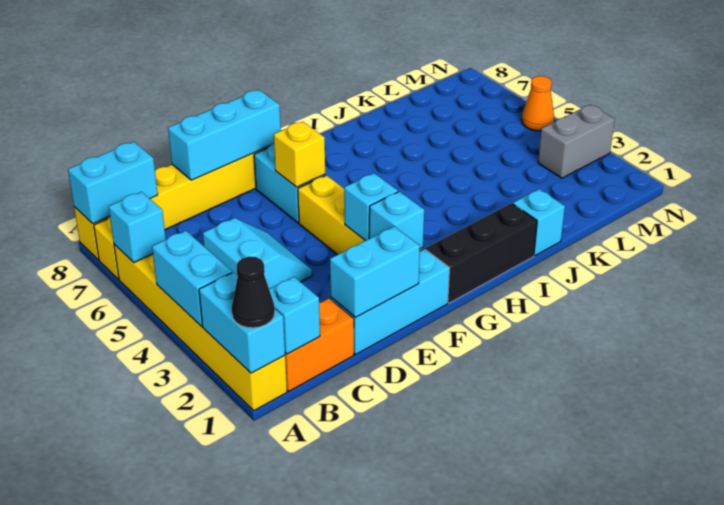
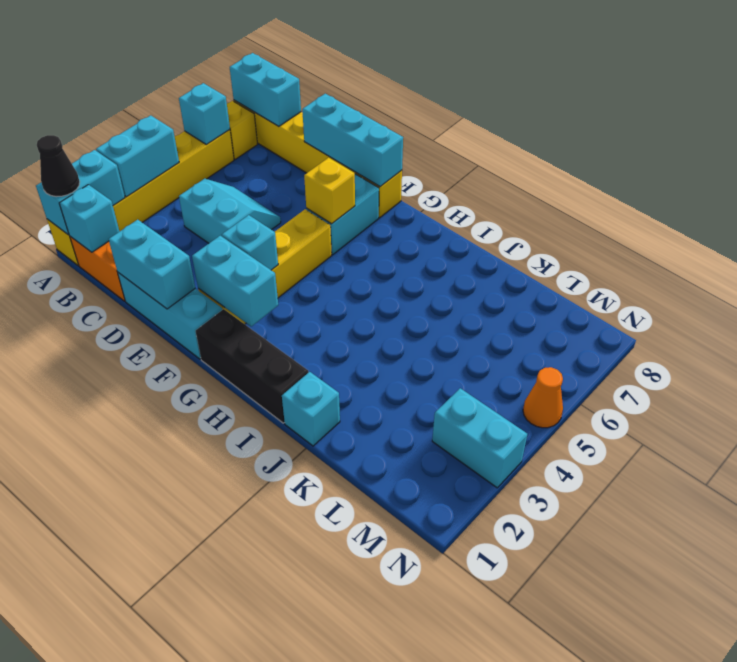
cyan 2x2 slope [203,218,312,289] -> cyan 2x2 slope turned to [179,179,281,243]
cyan 1x1 brick [369,192,424,249] -> cyan 1x2 brick [192,236,278,326]
grey 1x2 brick [538,105,615,178] -> cyan 1x2 brick [432,388,527,488]

